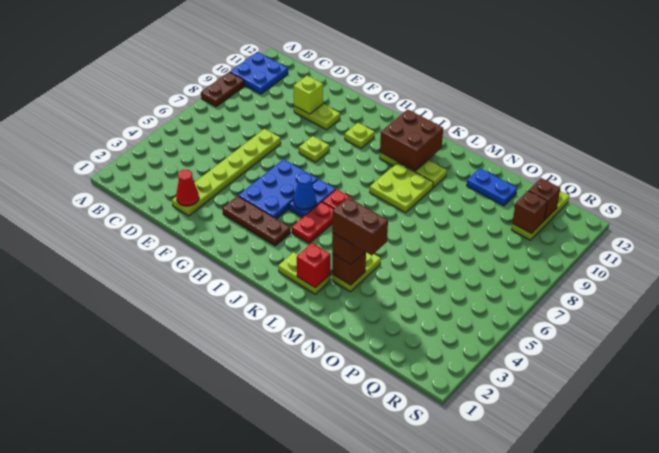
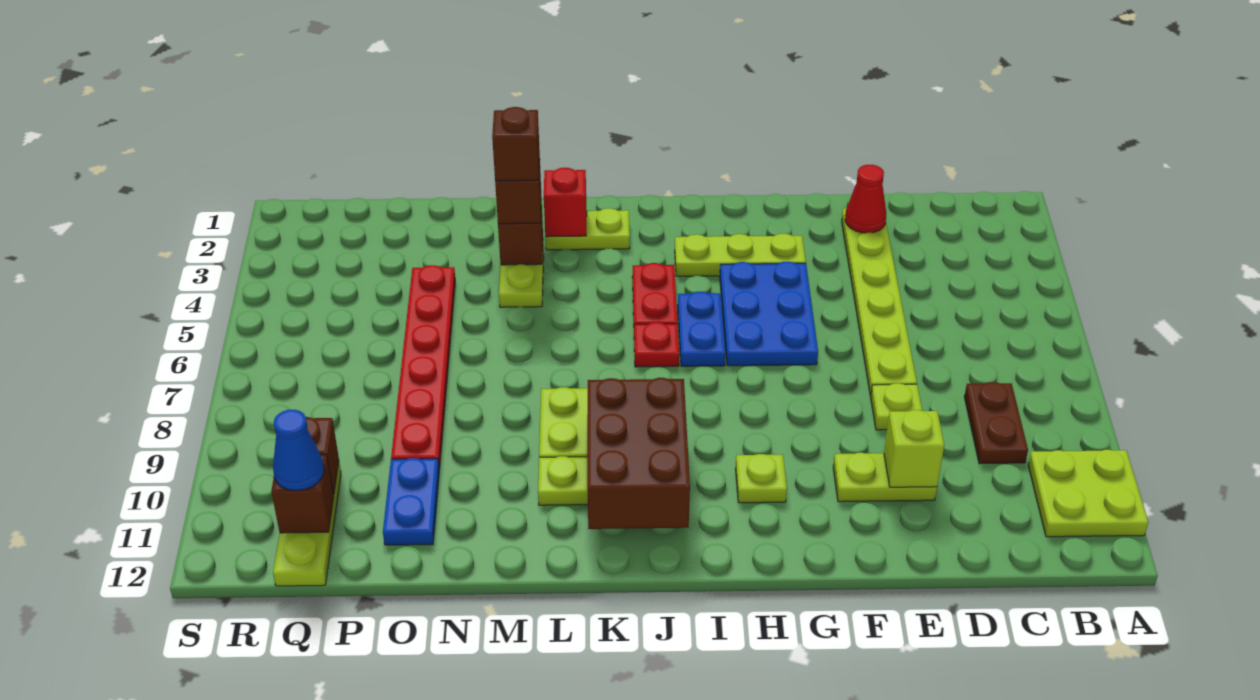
brown 1x2 plate [201,72,244,107] -> brown 1x2 plate moved to [964,382,1028,464]
blue 2x2 plate [230,52,288,94] -> lime 2x2 plate [1028,450,1148,537]
brown 1x3 plate [223,196,290,246] -> lime 1x3 plate [675,234,806,276]
lime 1x1 plate [299,136,329,162] -> lime 1x1 plate moved to [871,383,922,430]
blue 1x1 cone [294,173,316,210] -> blue 1x1 cone moved to [273,410,324,491]
brown 2x2 brick [380,110,443,171] -> brown 2x3 brick [587,378,690,529]
brown 1x2 brick [332,198,388,255] -> brown 1x1 brick [492,107,540,181]
blue 1x2 plate [467,168,517,206] -> blue 1x2 plate turned to [383,458,439,545]
none -> red 1x6 plate [391,265,455,470]

